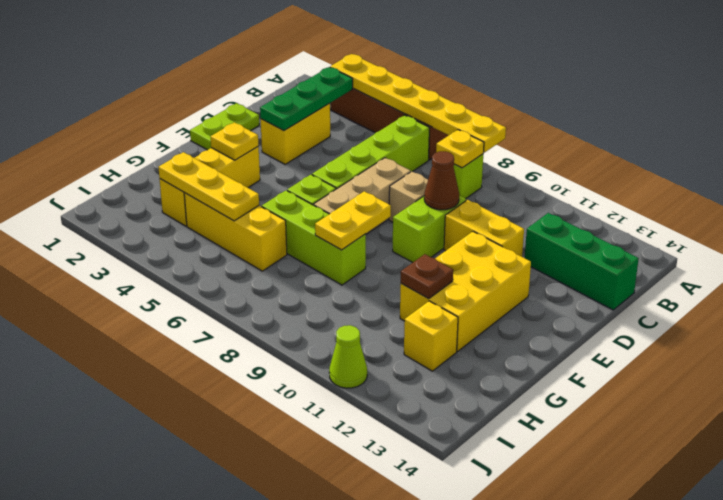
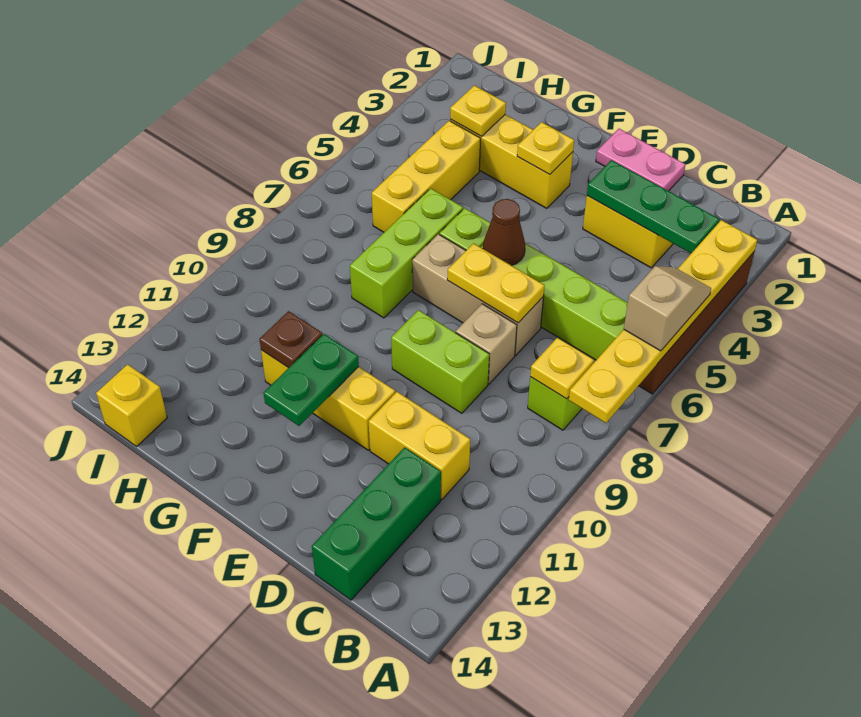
none -> tan 1x2 slope [624,266,711,351]
lime 1x2 plate [190,103,259,150] -> pink 1x2 plate [596,129,686,191]
brown 1x1 cone [424,151,459,210] -> brown 1x1 cone moved to [483,199,525,266]
yellow 1x2 brick [444,200,524,257] -> yellow 1x2 brick turned to [369,392,470,499]
yellow 2x3 brick [400,231,531,351] -> yellow 1x3 brick [261,350,395,450]
yellow 1x2 plate [315,191,391,250] -> yellow 1x2 plate moved to [447,243,545,323]
none -> green 1x2 plate [263,334,359,426]
yellow 1x3 plate [158,152,259,221] -> yellow 1x1 plate [450,86,506,136]
yellow 1x1 brick [404,301,458,371] -> yellow 1x1 brick moved to [96,364,167,446]
lime 1x1 cone [329,325,367,388] -> none

